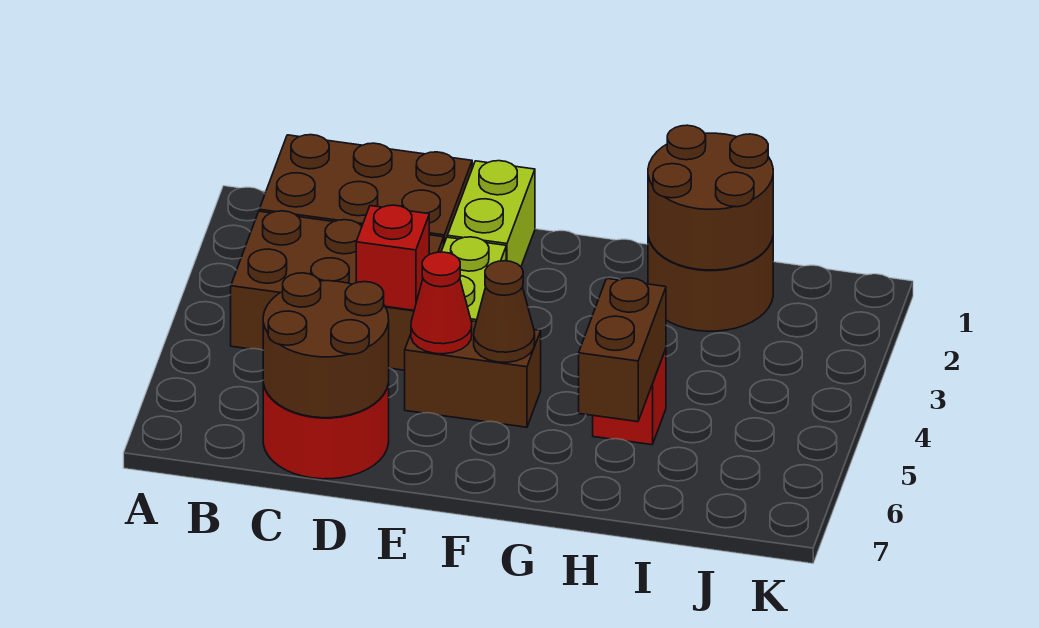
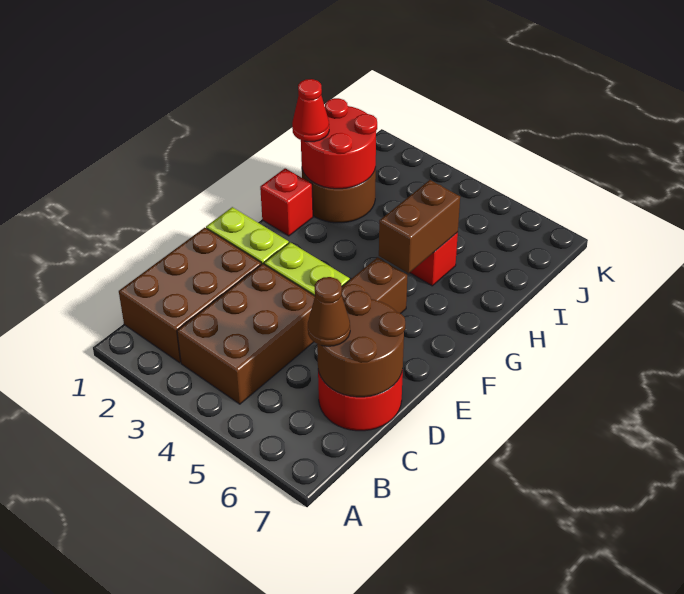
red 1x1 brick [356,205,429,310] -> red 1x1 brick moved to [260,168,313,236]
red 1x1 cone [411,252,472,354] -> red 1x1 cone moved to [292,79,329,142]
brown 1x1 cone [474,261,535,362] -> brown 1x1 cone moved to [308,277,350,346]
brown 2x2 round brick [648,125,773,270] -> red 2x2 round brick [301,98,377,189]
brown 1x2 brick [579,278,666,422] -> brown 1x2 brick turned to [379,180,460,273]

